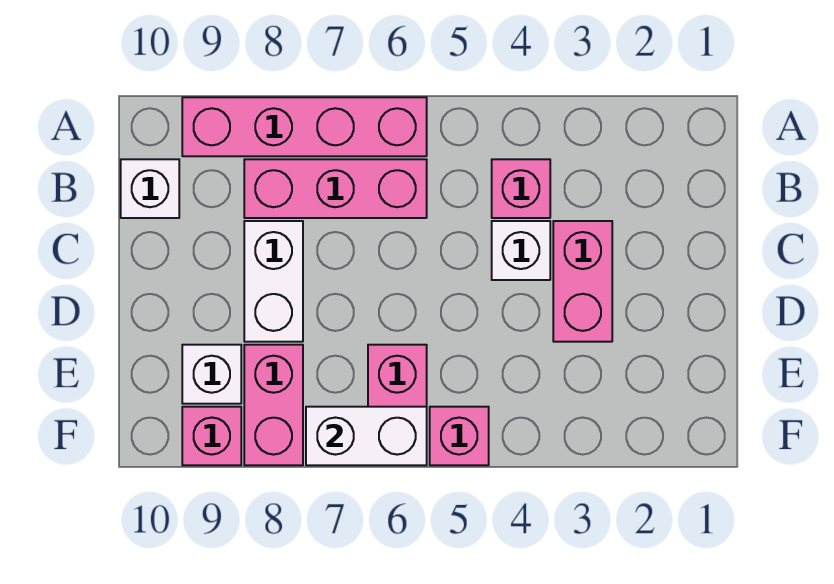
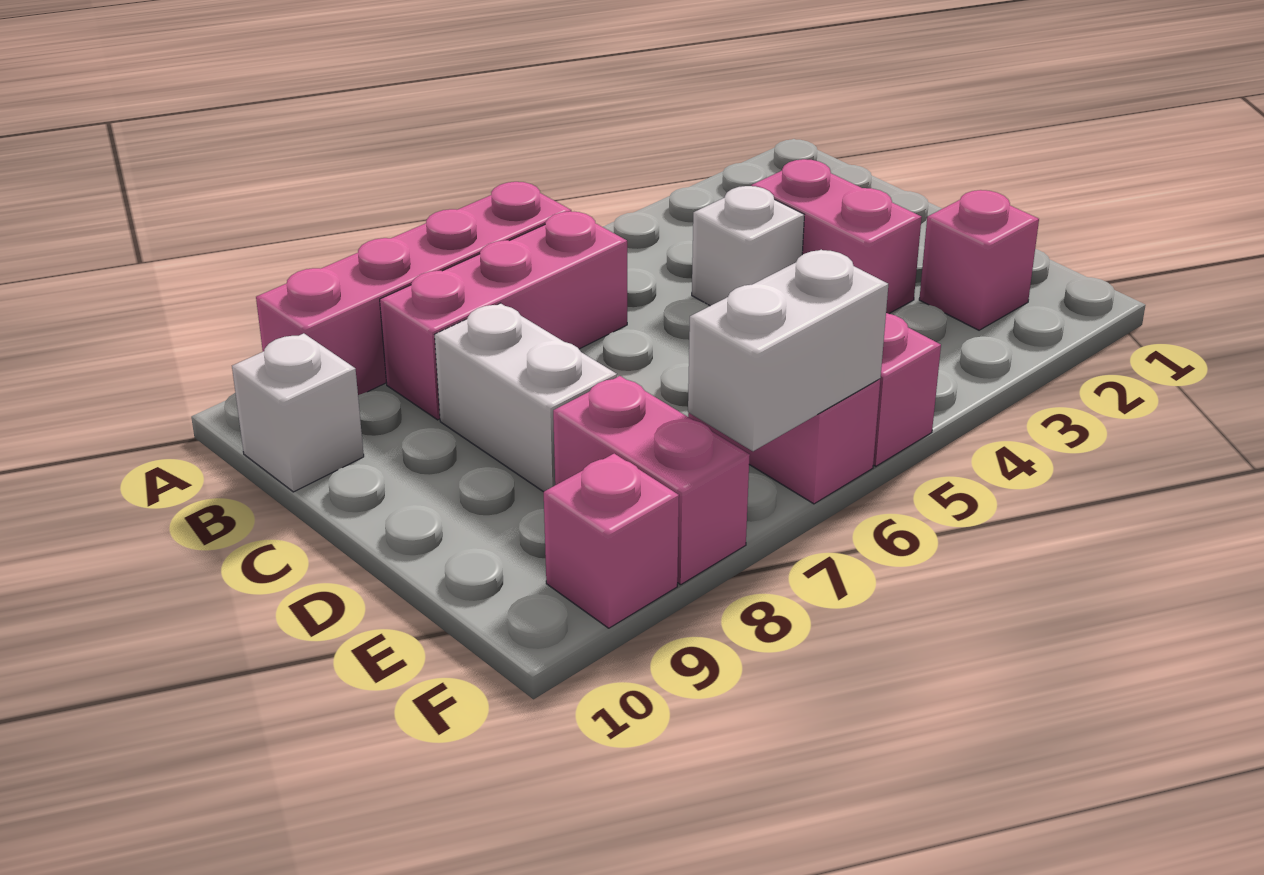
pink 1x1 brick [492,159,550,218] -> pink 1x1 brick moved to [919,190,1039,330]
white 1x1 brick [182,345,241,404] -> none

